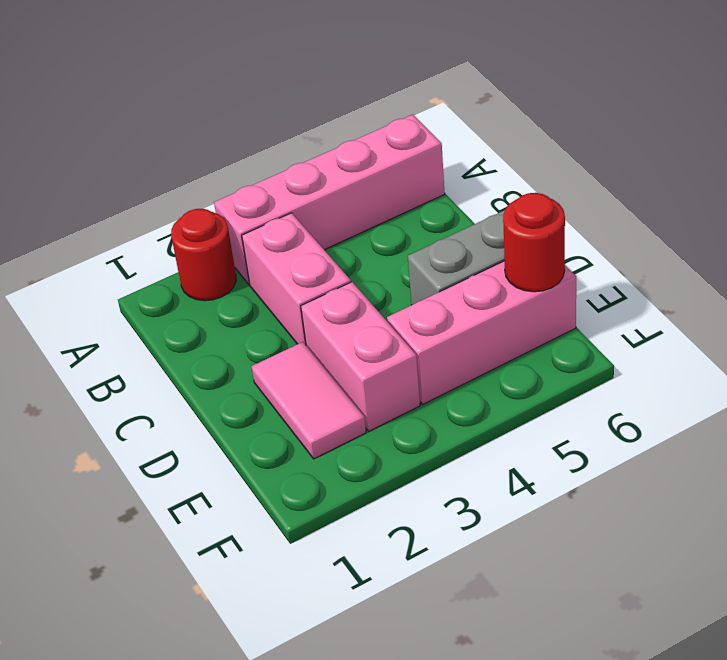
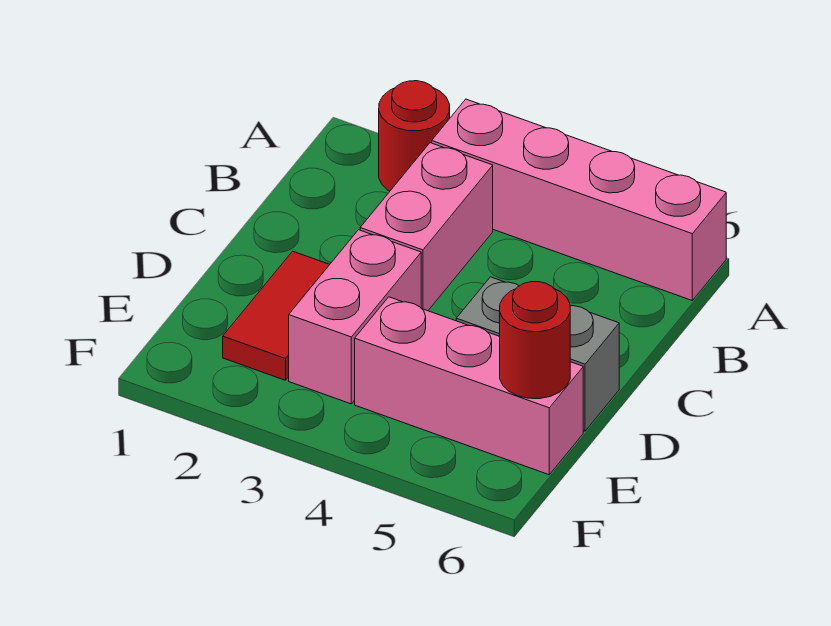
pink 1x2 tile [252,342,366,459] -> red 1x2 tile [223,251,330,380]

